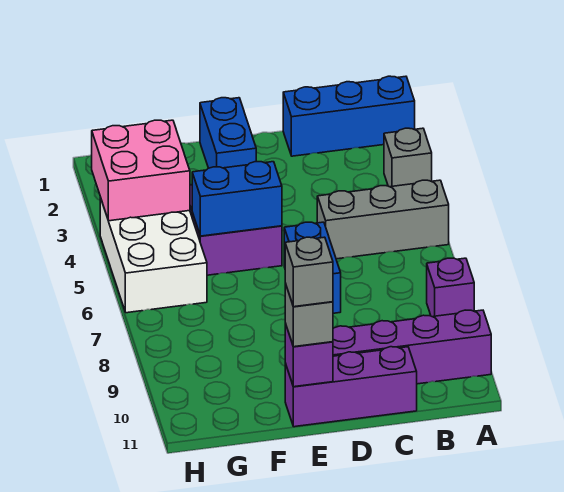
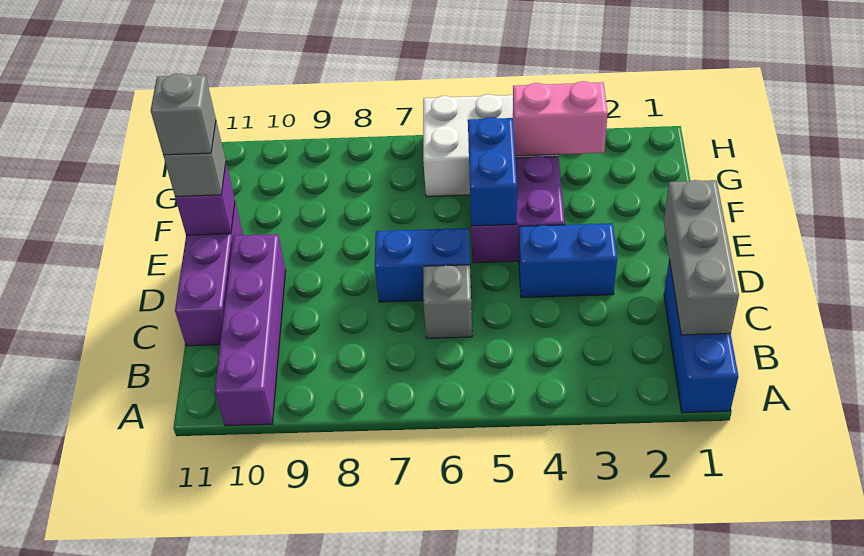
grey 1x1 brick [384,128,432,187] -> grey 1x1 brick moved to [423,265,472,338]
grey 1x3 brick [317,180,449,259] -> grey 1x3 brick moved to [664,180,739,335]
purple 1x1 brick [427,258,474,317] -> none
blue 1x2 brick [200,98,256,168] -> blue 1x2 brick moved to [519,223,617,298]
pink 2x2 brick [92,120,190,221] -> pink 1x2 brick [513,81,608,156]

